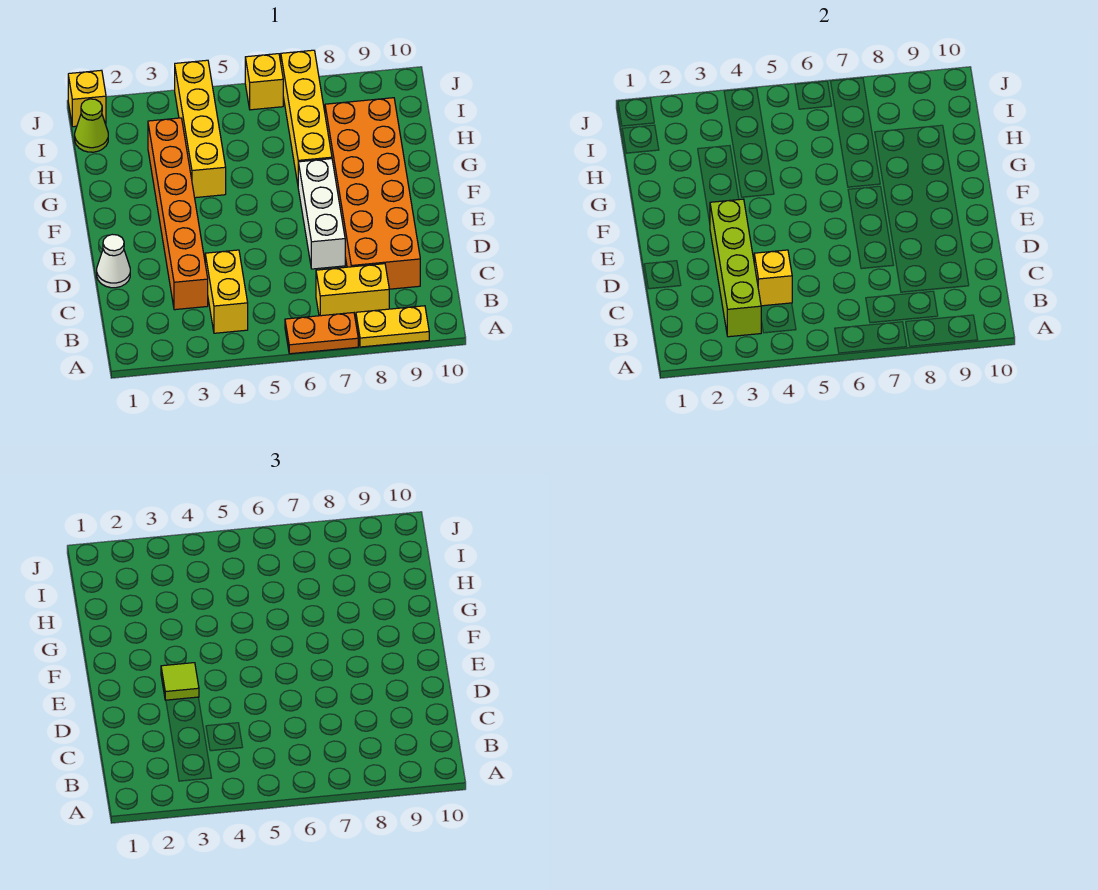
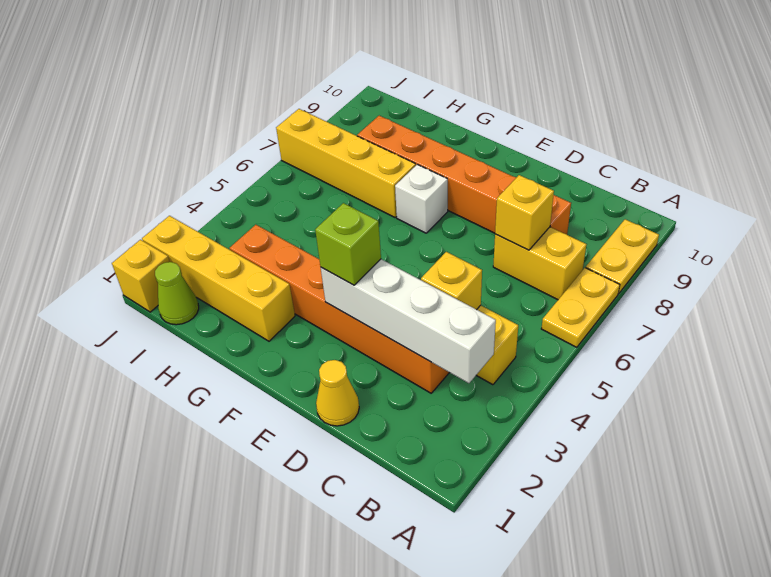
orange 1x2 plate [285,313,358,354] -> yellow 1x2 plate [541,268,620,347]
lime 1x4 brick [710,199,761,337] -> white 1x4 brick [321,259,496,383]
yellow 1x2 brick [316,264,389,320] -> yellow 1x2 brick turned to [493,227,586,300]
orange 2x6 brick [325,98,420,289] -> orange 1x6 brick [357,116,571,234]
white 1x1 cone [97,234,130,288] -> yellow 1x1 cone [316,360,359,426]
white 1x3 brick [298,159,345,269] -> white 1x1 brick [395,164,448,233]
lime 1x1 tile [161,663,199,700] -> lime 1x1 brick [315,203,381,285]
yellow 1x4 brick [175,60,226,198] -> yellow 1x4 brick moved to [142,216,295,341]
yellow 1x1 brick [245,54,283,110] -> yellow 1x1 brick moved to [495,175,554,250]

